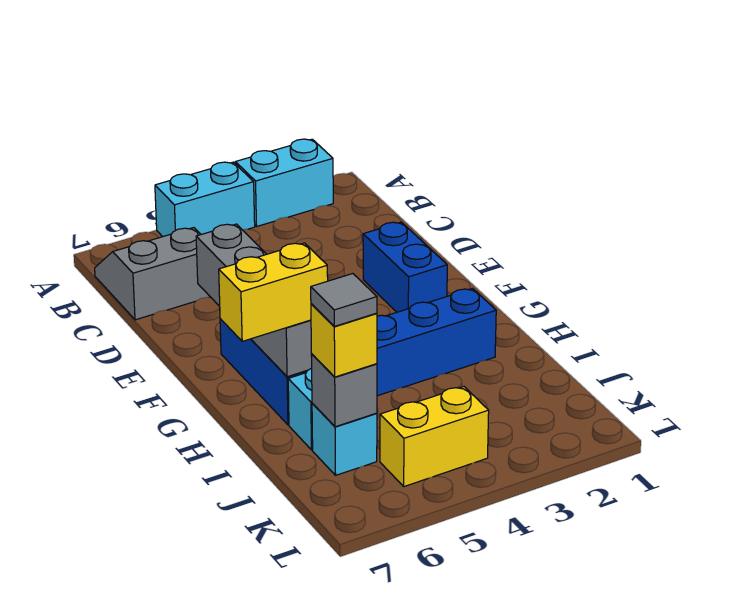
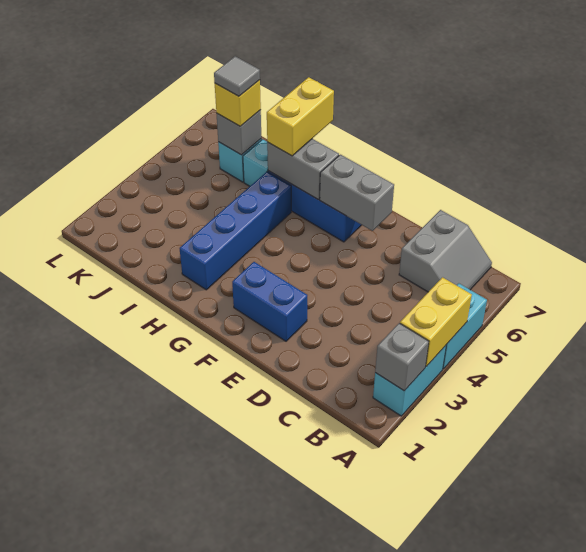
none -> grey 1x1 brick [375,323,429,391]
yellow 1x2 brick [380,387,489,486] -> yellow 1x2 brick moved to [400,277,472,367]

